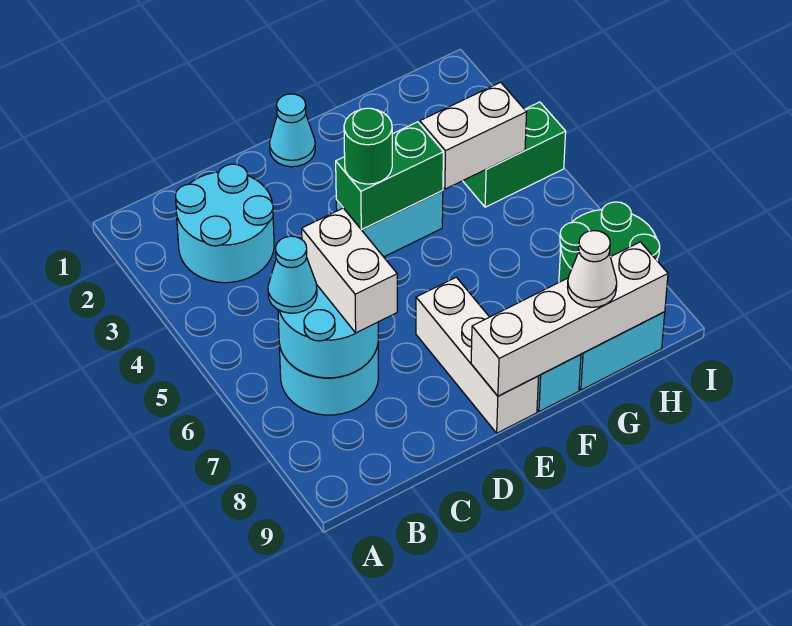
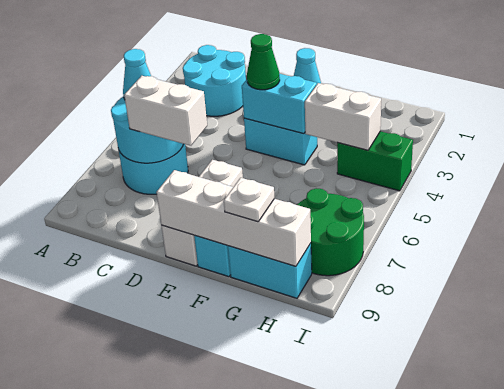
white 1x2 brick [302,208,397,333] -> white 1x2 brick turned to [124,76,207,146]
green 1x2 brick [336,122,443,230] -> cyan 1x2 brick [242,74,317,134]
green 1x1 round brick [344,108,392,184] -> green 1x1 cone [247,34,280,90]
white 1x1 cone [568,231,617,307] -> white 1x1 plate [224,178,275,222]

